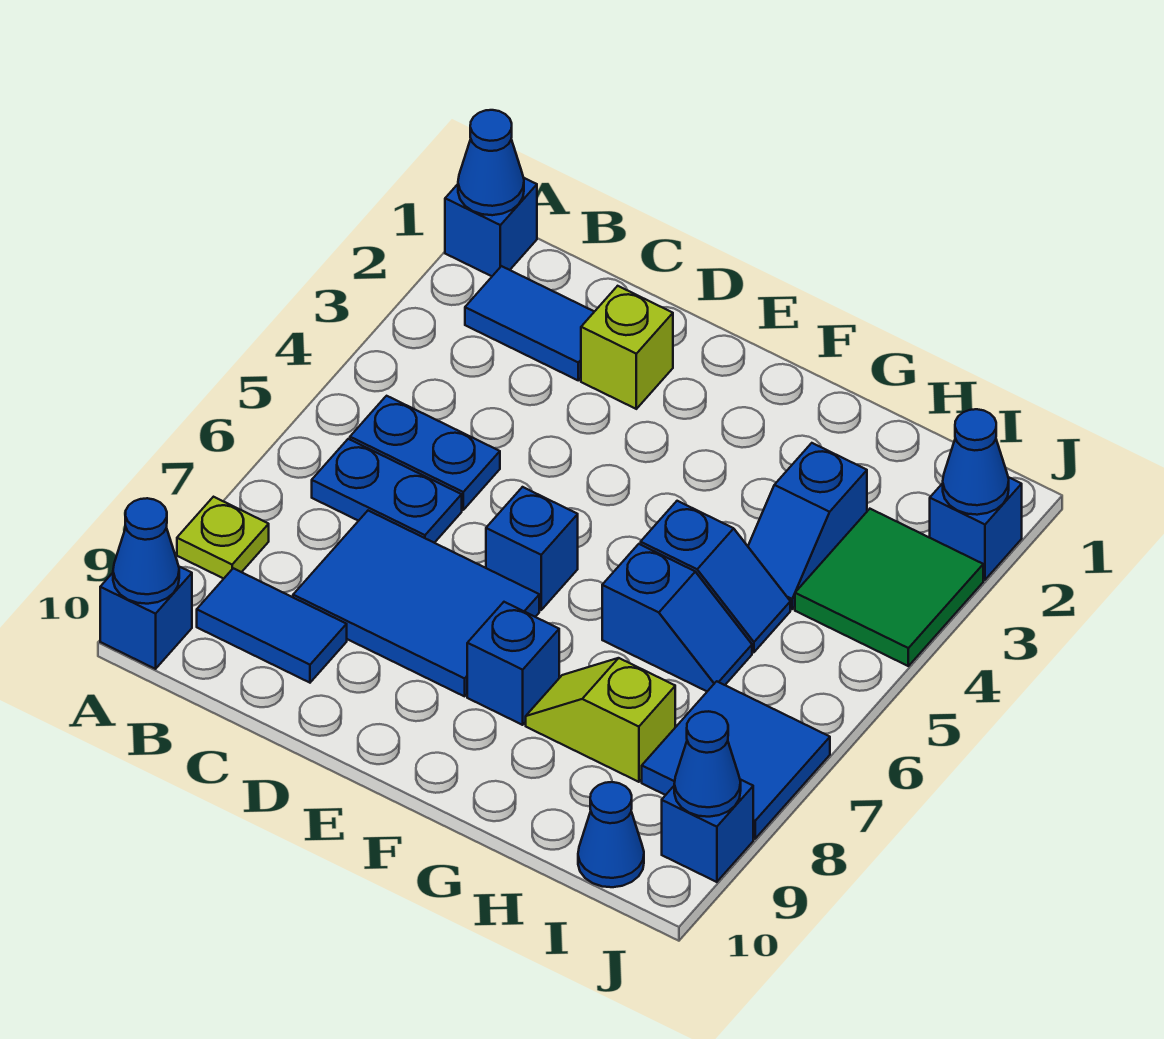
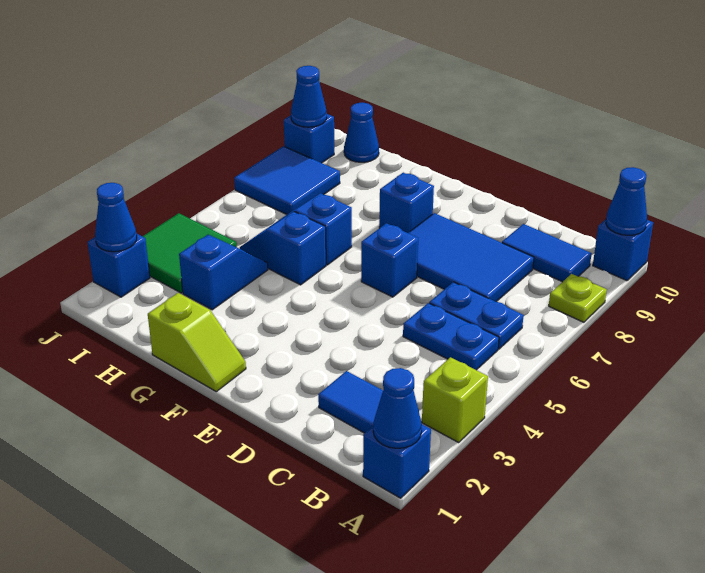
lime 1x1 brick [581,286,673,409] -> lime 1x1 brick moved to [422,357,488,442]
lime 1x2 slope [526,658,675,782] -> lime 1x2 slope moved to [148,293,246,392]

